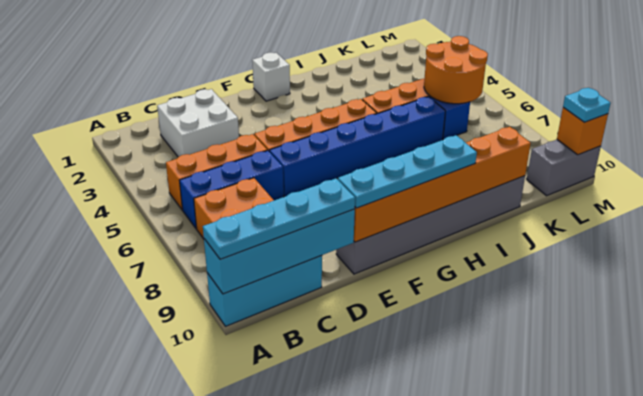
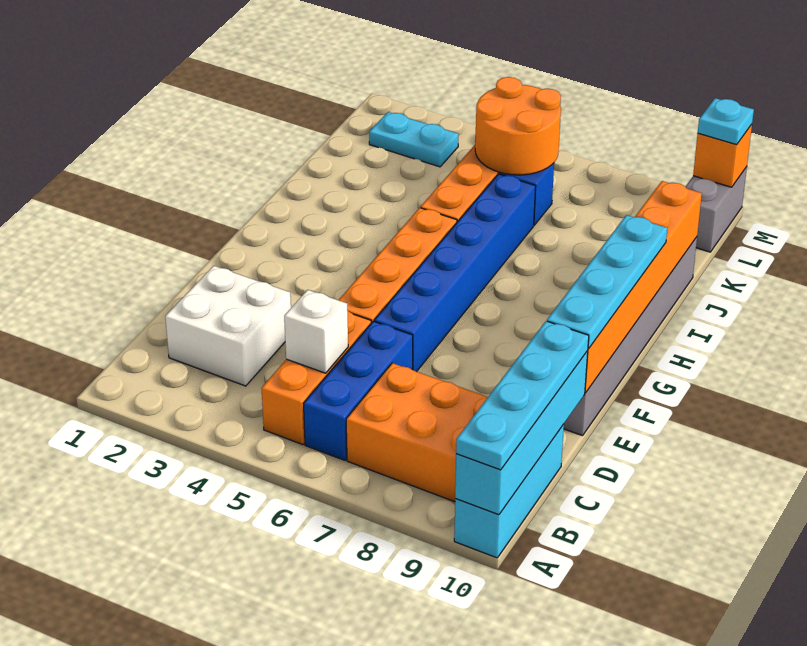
white 1x1 brick [252,53,290,101] -> white 1x1 brick moved to [284,290,348,373]
none -> cyan 1x2 plate [369,112,459,167]

